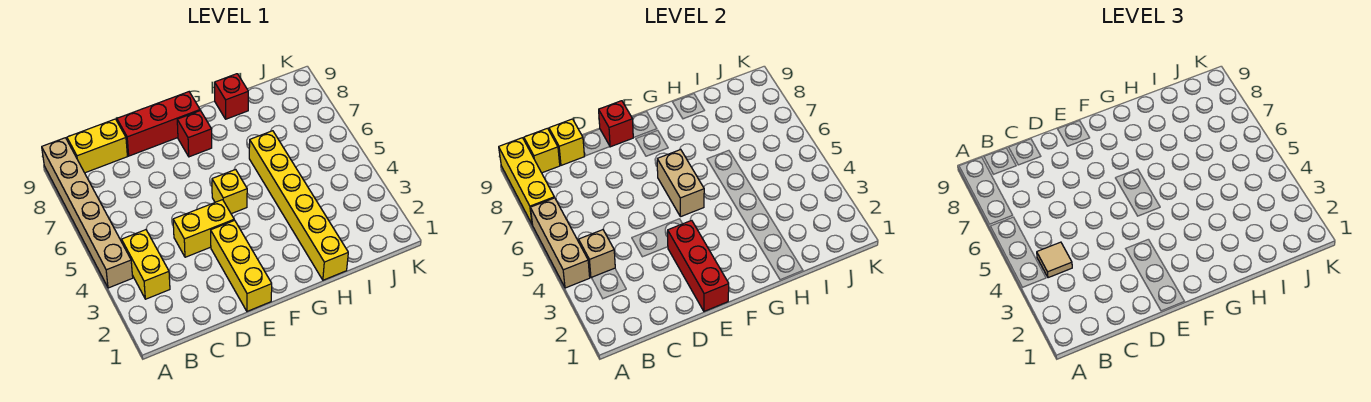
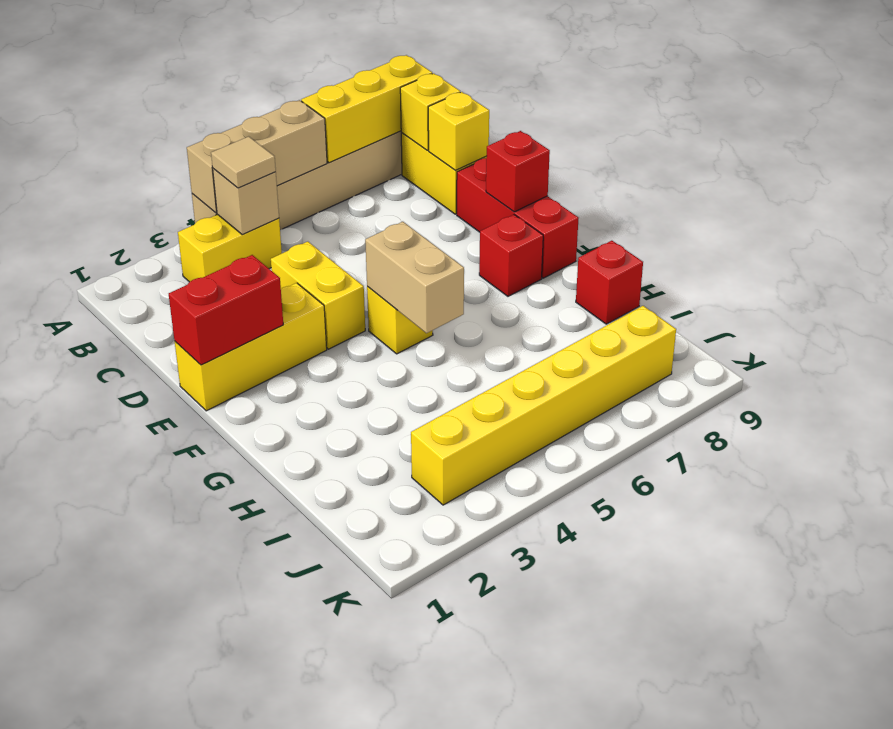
red 1x3 brick [668,220,729,311] -> red 1x2 brick [169,255,283,365]
tan 1x2 brick [657,150,704,217] -> tan 1x2 brick turned to [365,222,464,333]
yellow 1x6 brick [249,131,348,280] -> yellow 1x6 brick moved to [411,306,676,505]

